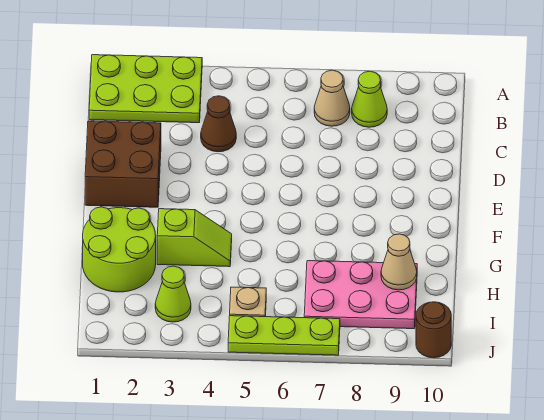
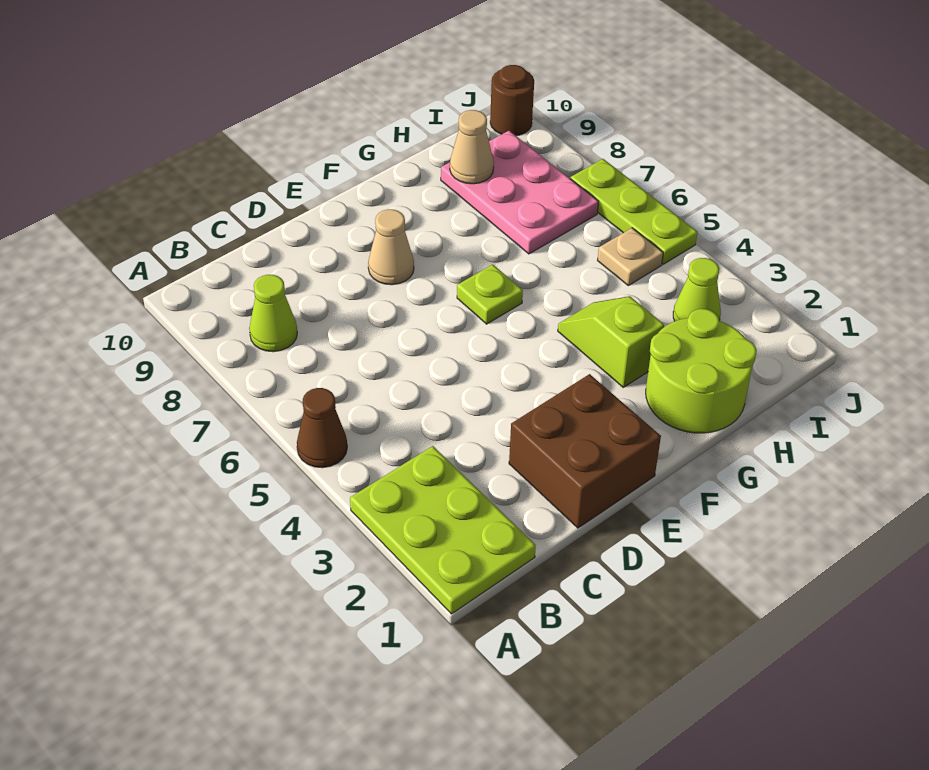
tan 1x1 cone [314,70,350,126] -> tan 1x1 cone moved to [368,209,414,285]
brown 1x1 cone [201,96,236,152] -> brown 1x1 cone moved to [297,388,347,468]
none -> lime 1x1 plate [457,264,523,324]

